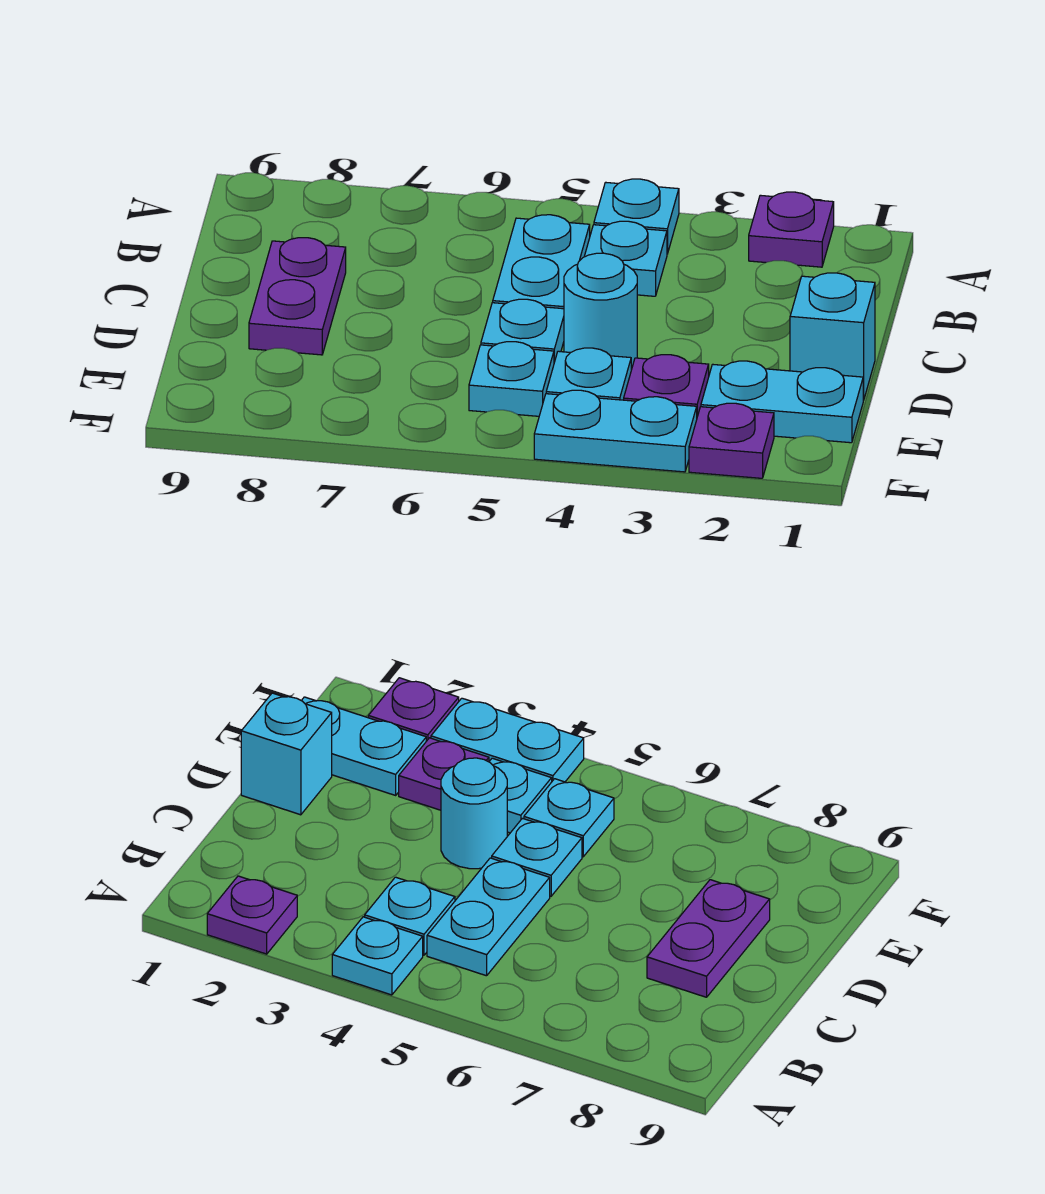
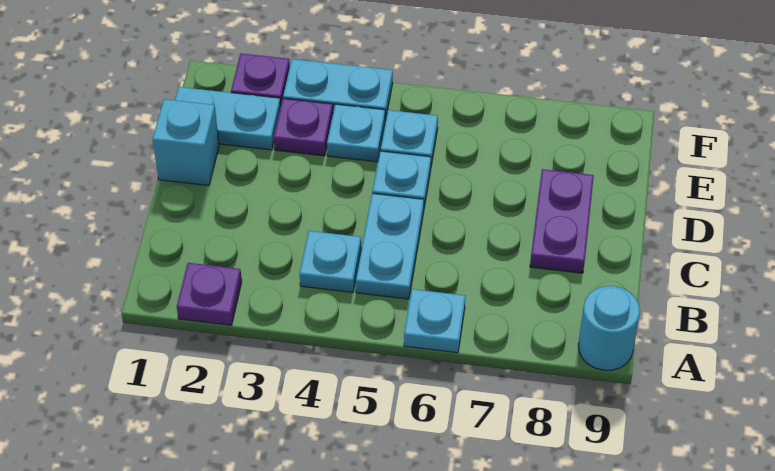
cyan 1x1 plate [594,179,679,254] -> cyan 1x1 plate moved to [404,289,465,353]
cyan 1x1 round brick [564,253,637,369] -> cyan 1x1 round brick moved to [578,286,640,370]

